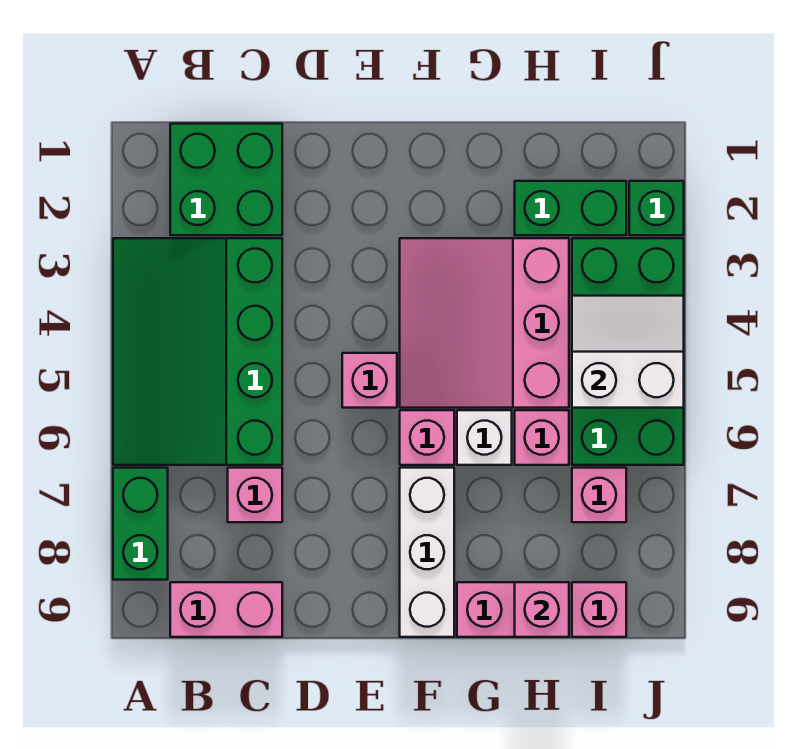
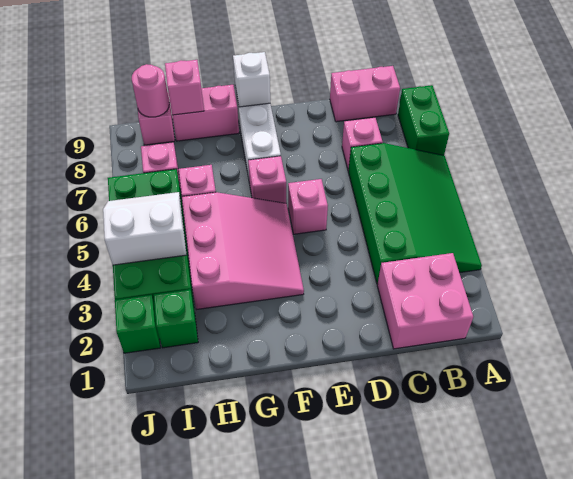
green 2x2 brick [170,124,282,235] -> pink 2x2 brick [377,253,473,349]
white 1x1 brick [457,410,512,465] -> white 1x1 brick moved to [233,52,270,107]
green 1x2 brick [515,181,626,235] -> green 1x1 brick [154,289,198,348]
white 2x2 slope [572,296,684,408] -> white 2x2 slope turned to [103,192,187,265]
none -> pink 1x1 round brick [132,64,169,117]

